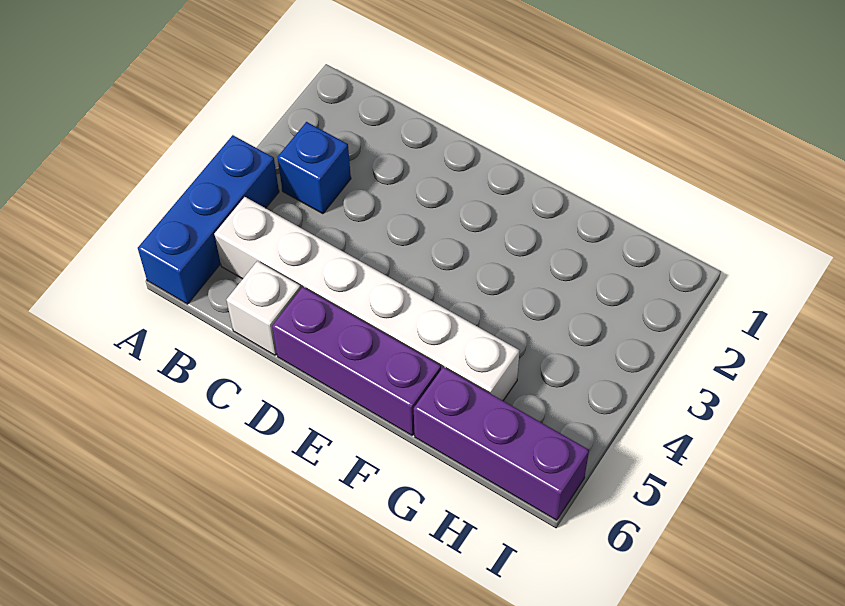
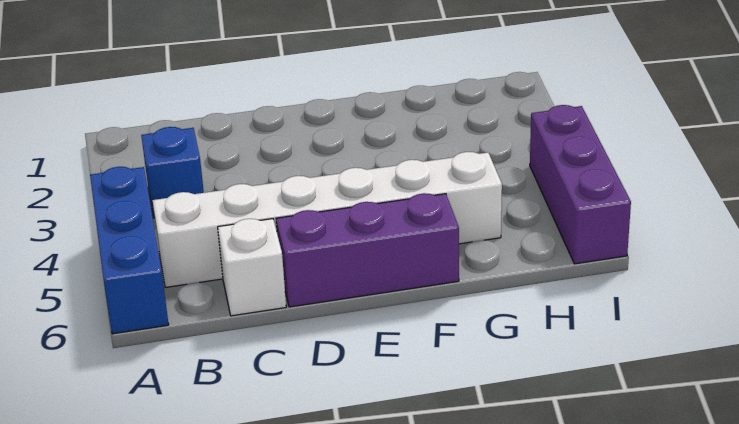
purple 1x3 brick [414,367,589,520] -> purple 1x3 brick turned to [530,105,631,264]

